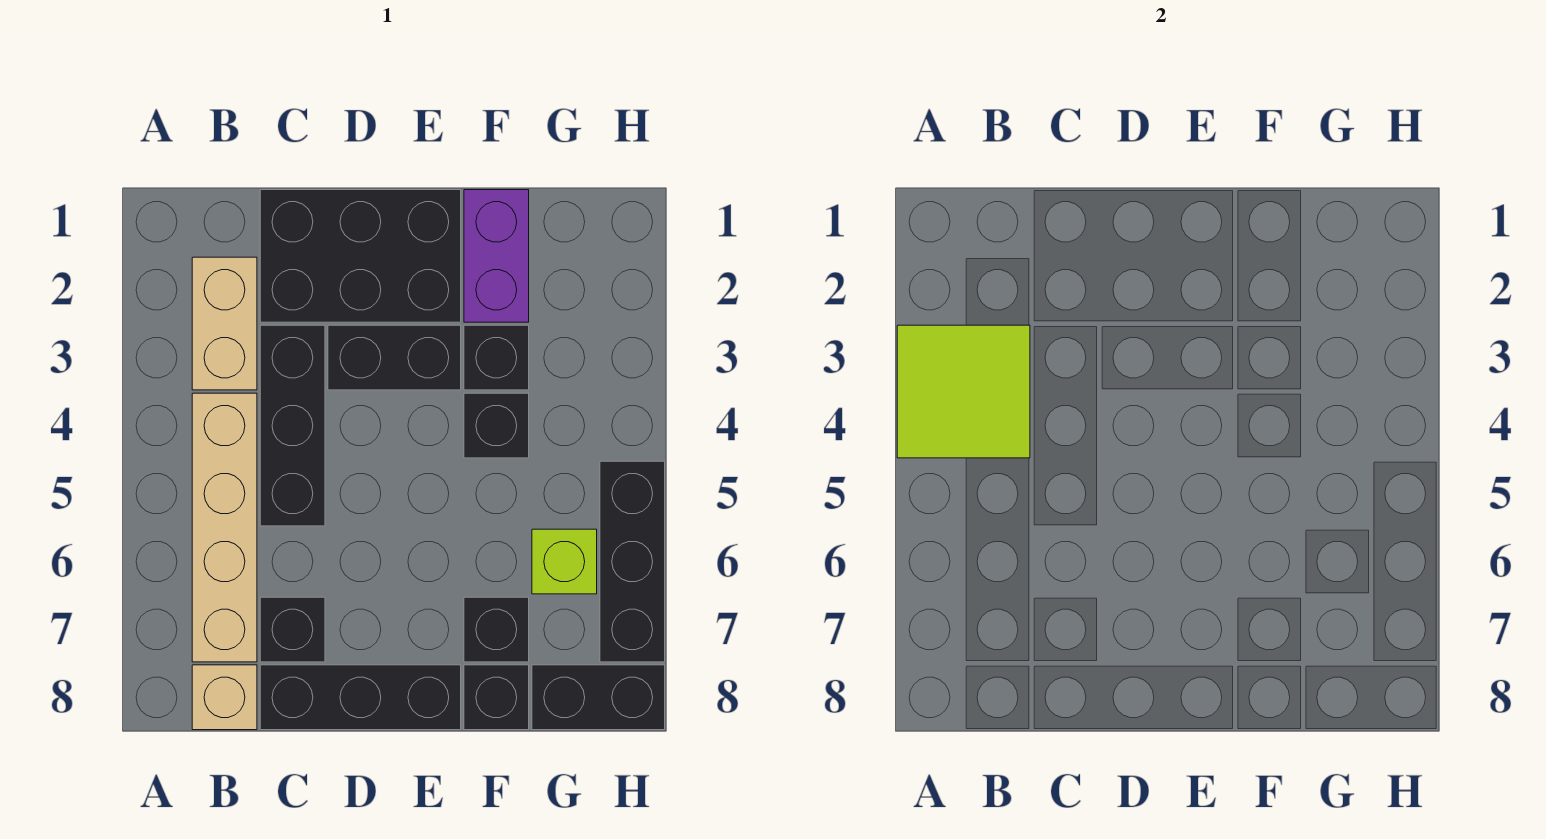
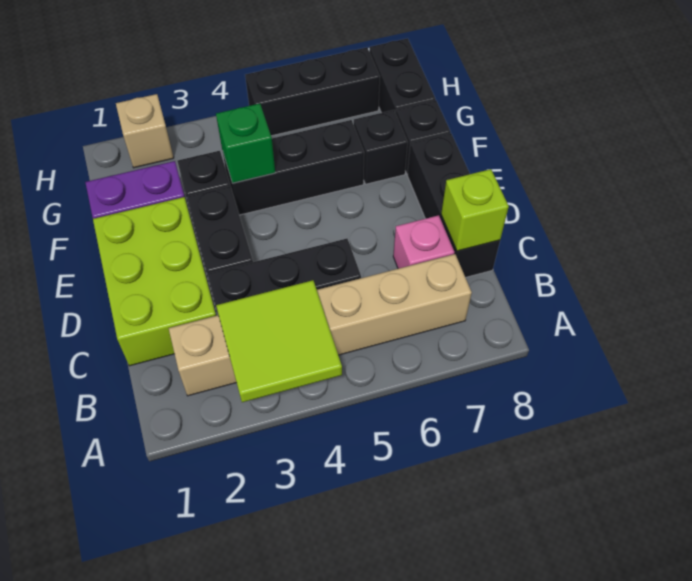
tan 1x1 brick [192,665,257,730] -> tan 1x1 brick moved to [116,94,174,168]
black 2x3 brick [260,190,461,322] -> lime 2x3 brick [93,197,216,366]
black 1x1 brick [260,597,325,662] -> pink 1x1 brick [393,215,454,269]
black 1x1 brick [464,393,529,458] -> black 1x3 brick [223,120,364,215]
none -> green 1x1 brick [216,104,275,183]
lime 1x1 brick [532,529,597,594] -> lime 1x1 brick moved to [441,169,509,251]

